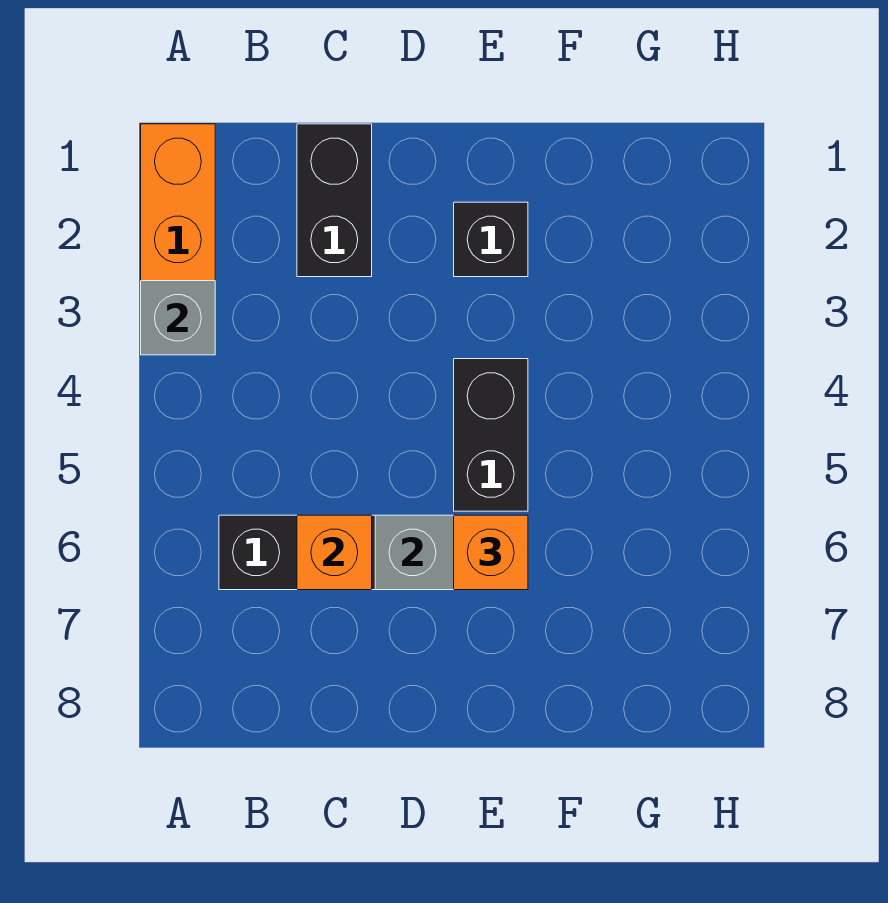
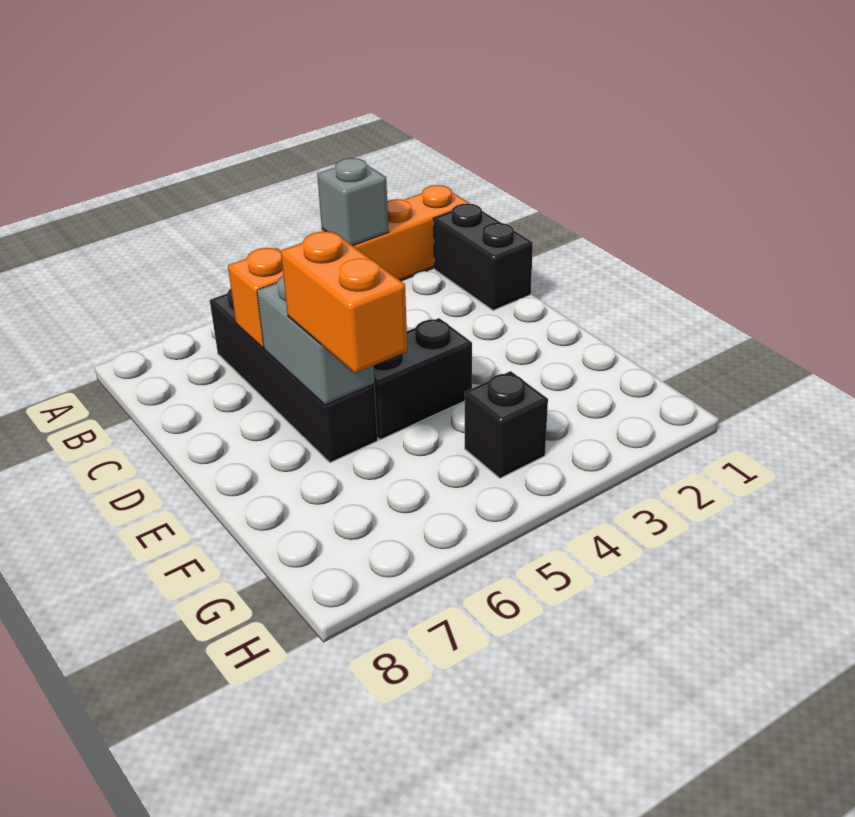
black 1x2 brick [297,124,372,277] -> black 1x2 brick turned to [433,204,533,310]
black 1x1 brick [454,202,528,277] -> black 1x1 brick moved to [465,371,548,478]
orange 1x1 brick [454,515,528,590] -> orange 1x2 brick [281,231,407,373]

